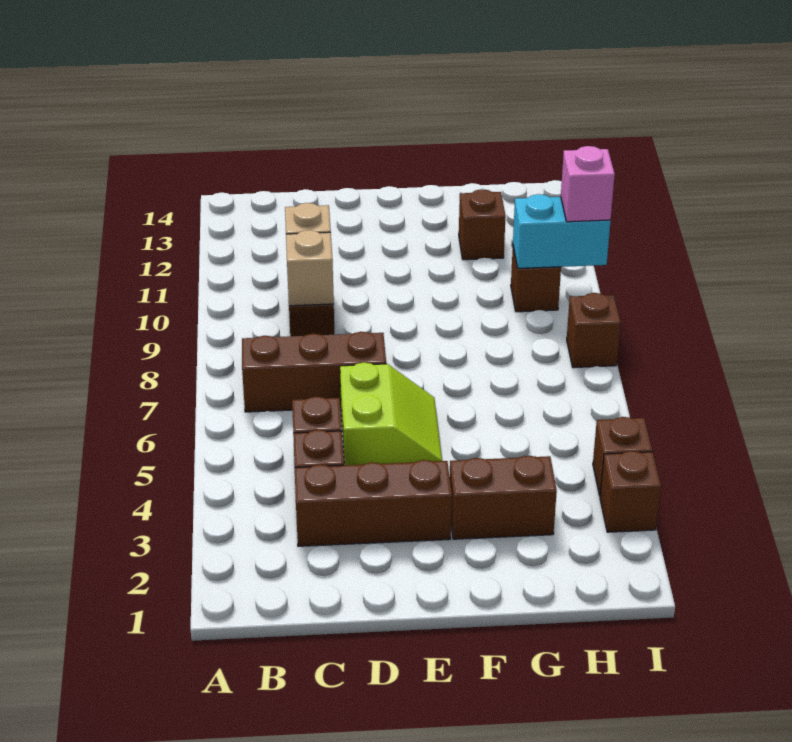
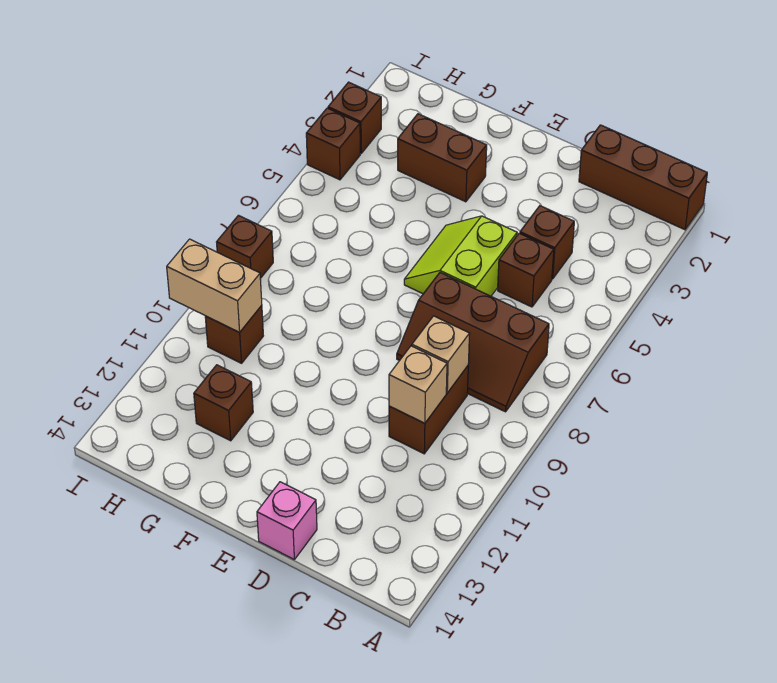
brown 1x3 brick [295,460,452,546] -> brown 1x3 brick moved to [579,125,707,230]
cyan 1x2 brick [513,194,611,268] -> tan 1x2 brick [167,239,262,332]
pink 1x1 brick [561,146,615,222] -> pink 1x1 brick moved to [257,482,317,559]

